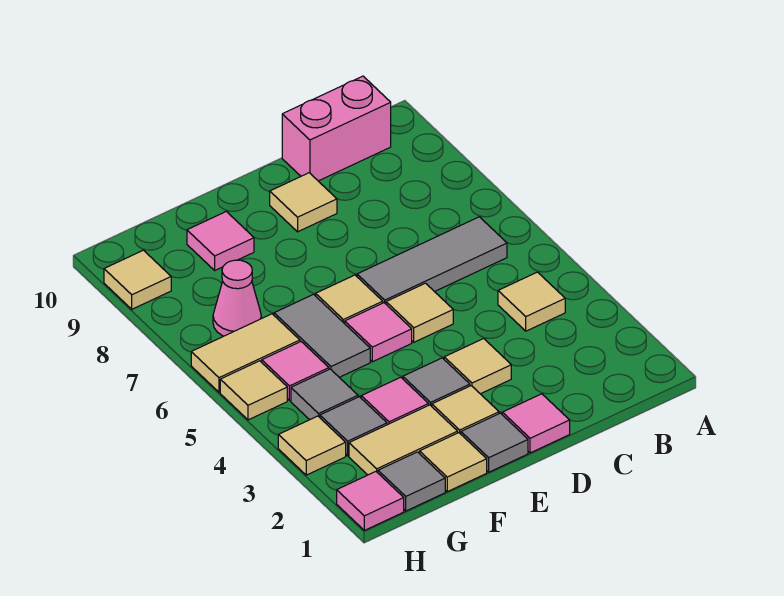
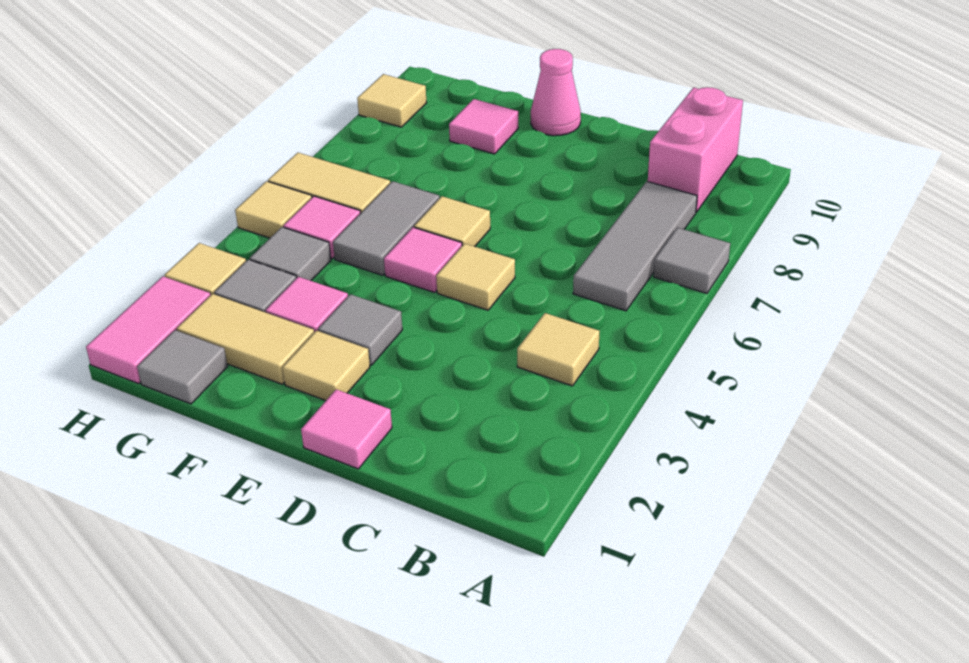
grey 1x3 tile [357,217,507,304] -> grey 1x3 tile turned to [573,181,697,311]
pink 1x2 brick [282,76,391,181] -> pink 1x2 brick turned to [648,87,743,212]
tan 1x1 tile [444,339,511,394] -> none
tan 1x1 tile [270,173,337,232] -> none
grey 1x1 tile [461,413,528,472] -> grey 1x1 tile moved to [654,228,730,293]
tan 1x1 tile [420,433,487,492] -> none
pink 1x1 cone [213,260,261,336] -> pink 1x1 cone moved to [531,49,581,136]
pink 1x1 tile [337,472,404,530] -> pink 1x2 tile [86,276,210,384]

